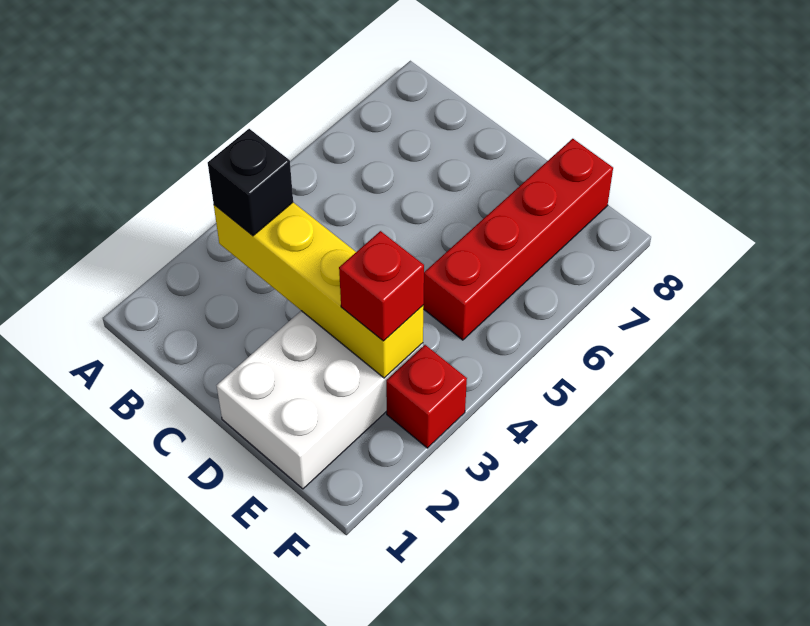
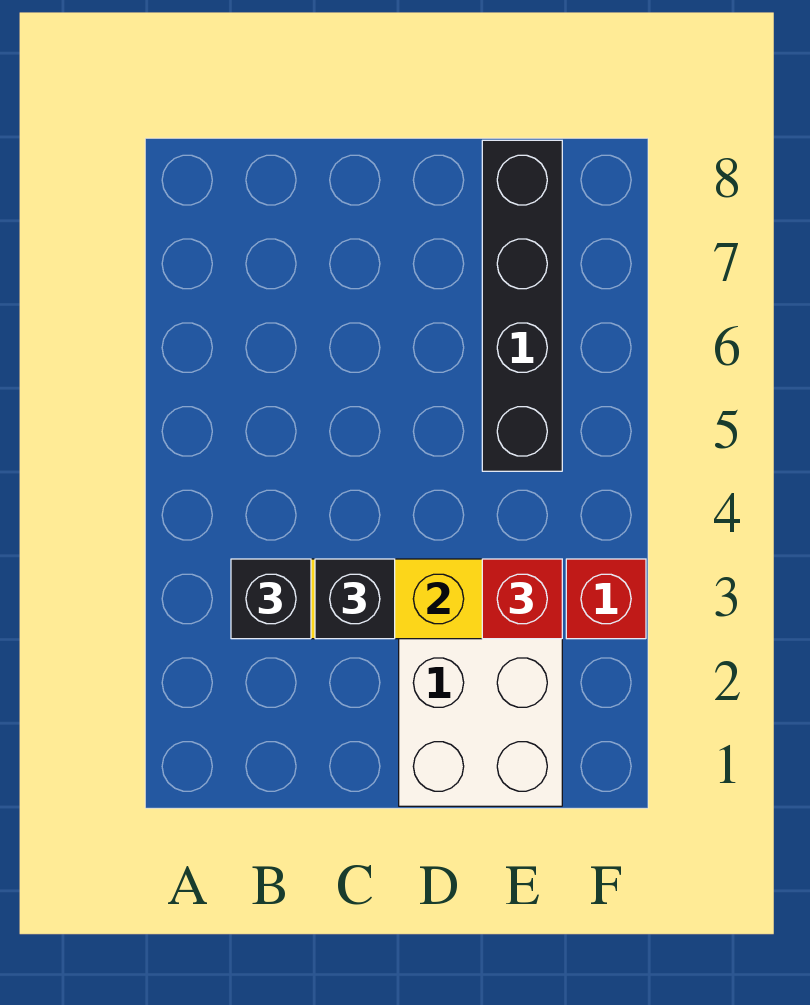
none -> black 1x1 brick [315,559,395,639]
red 1x4 brick [423,139,613,340] -> black 1x4 brick [482,140,562,471]

